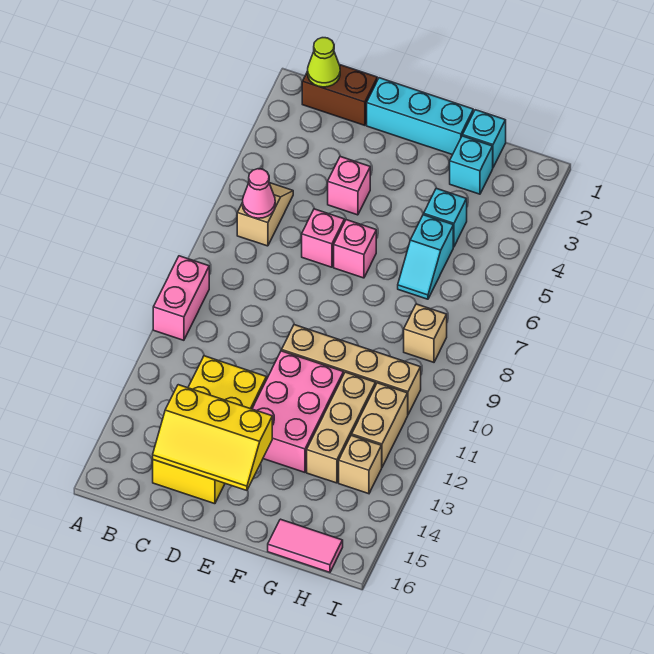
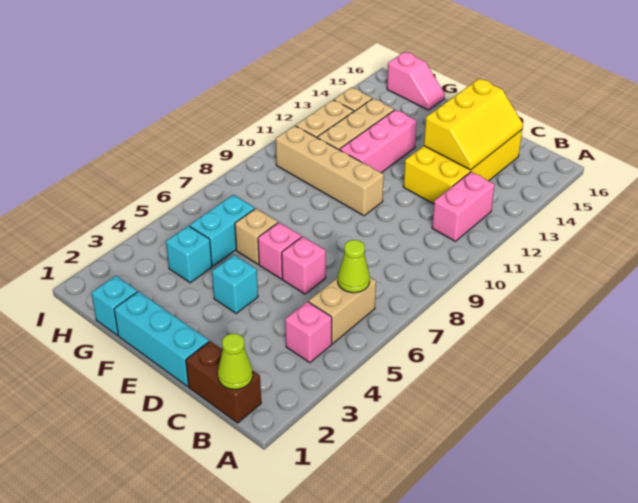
pink 1x2 brick [153,256,209,340] -> pink 1x2 brick moved to [432,172,495,241]
tan 1x2 slope [237,183,293,246] -> tan 1x2 brick [308,277,376,344]
pink 1x1 cone [243,169,275,218] -> lime 1x1 cone [338,240,370,293]
yellow 2x3 slope [153,385,272,490] -> yellow 2x3 slope turned to [424,78,523,170]
pink 1x1 brick [328,157,370,215] -> pink 1x1 brick moved to [285,301,332,363]
pink 2x3 brick [252,351,343,472] -> pink 1x3 brick [340,110,417,173]
cyan 1x1 brick [450,136,493,194] -> cyan 1x1 brick moved to [212,255,258,313]
cyan 1x2 slope [398,215,453,299] -> cyan 1x2 brick [189,195,255,266]
pink 1x2 tile [268,519,343,572] -> pink 1x2 slope [387,52,445,110]
tan 1x1 brick [404,304,447,362] -> tan 1x1 brick moved to [235,208,278,264]

